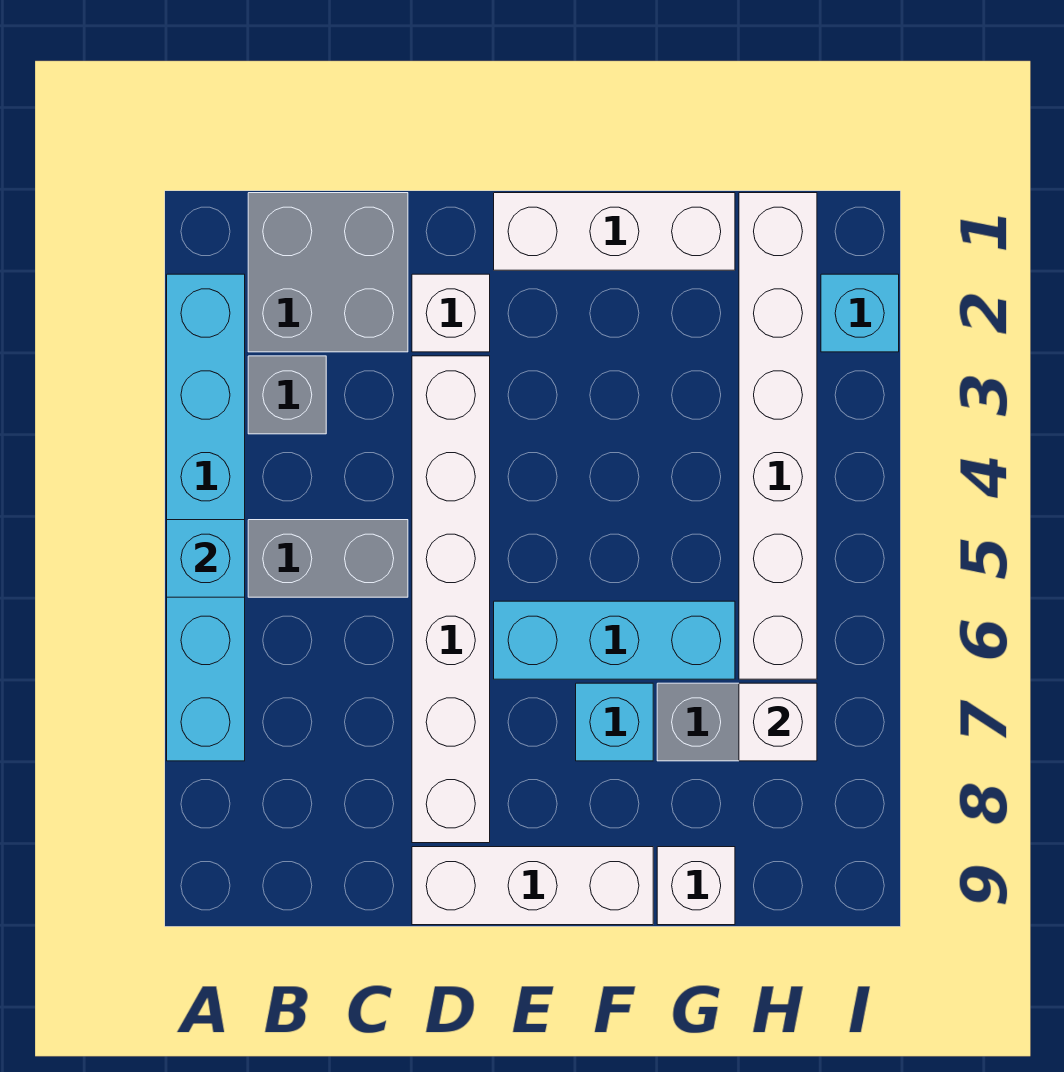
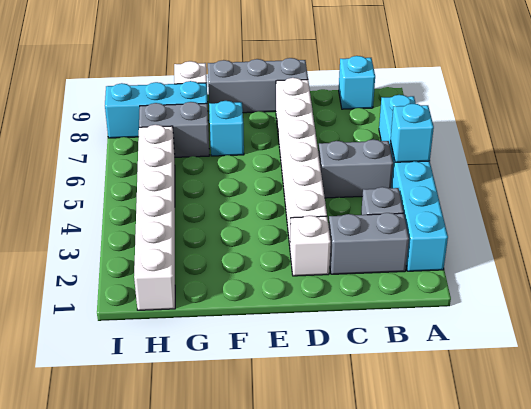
grey 2x2 brick [248,193,408,352] -> grey 1x2 brick [329,213,409,274]
white 1x3 brick [412,847,653,925] -> grey 1x3 brick [208,58,308,113]
white 1x3 brick [494,193,735,270] -> none
cyan 1x3 brick [494,601,735,679] -> cyan 1x3 brick moved to [105,81,208,138]
white 1x1 brick [739,683,817,761] -> none
cyan 1x1 brick [821,274,899,352] -> cyan 1x1 brick moved to [339,56,375,109]

